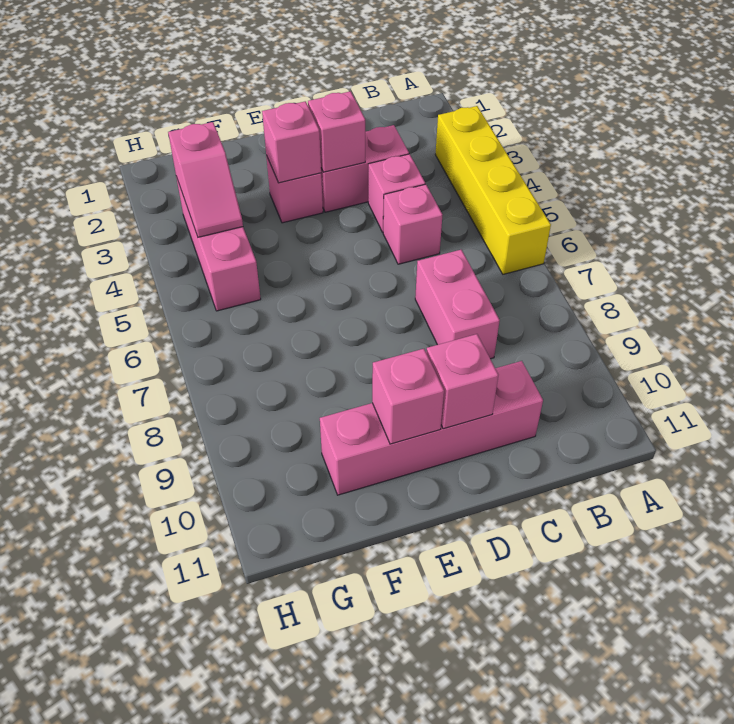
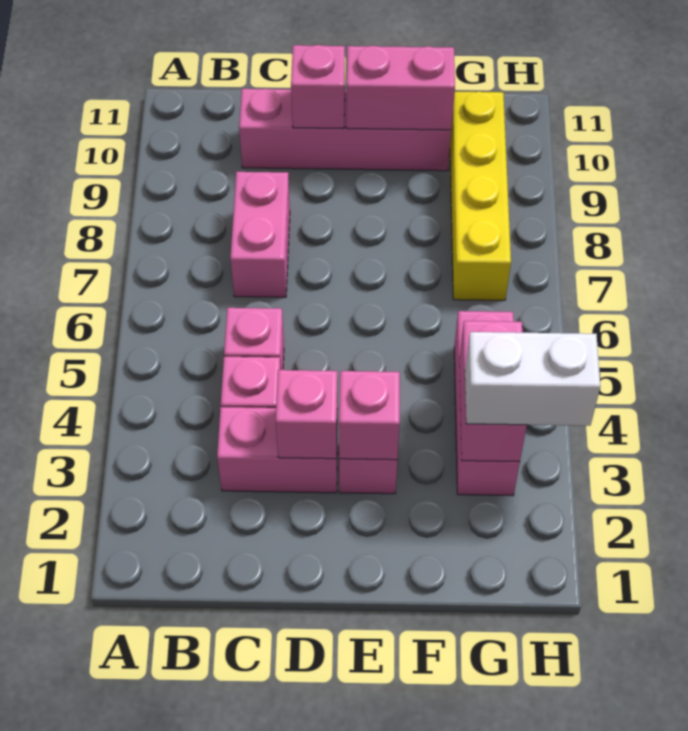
yellow 1x4 brick [435,106,551,274] -> yellow 1x4 brick moved to [450,91,511,300]
pink 1x1 brick [372,349,444,444] -> pink 1x2 brick [346,46,455,130]
pink 1x2 slope [168,122,243,237] -> pink 1x2 brick [459,321,527,462]
none -> white 1x2 brick [465,332,600,426]

